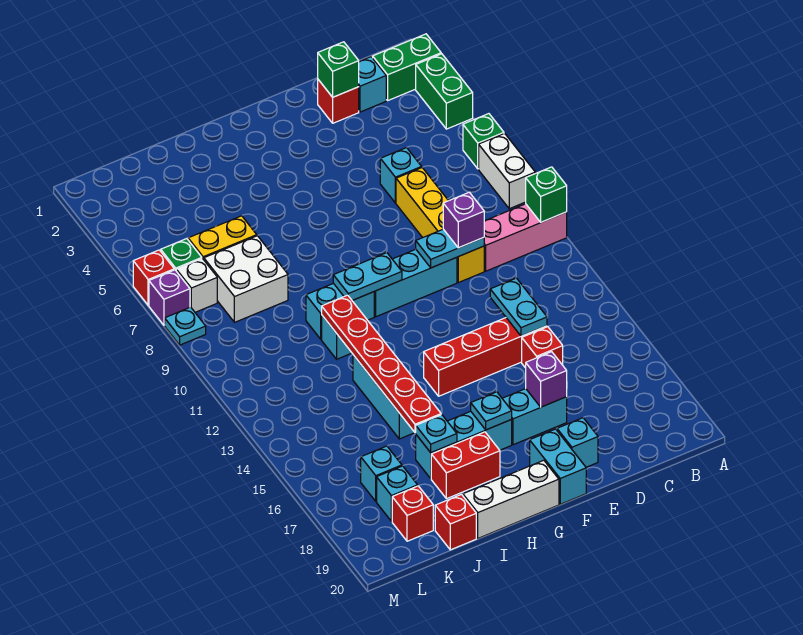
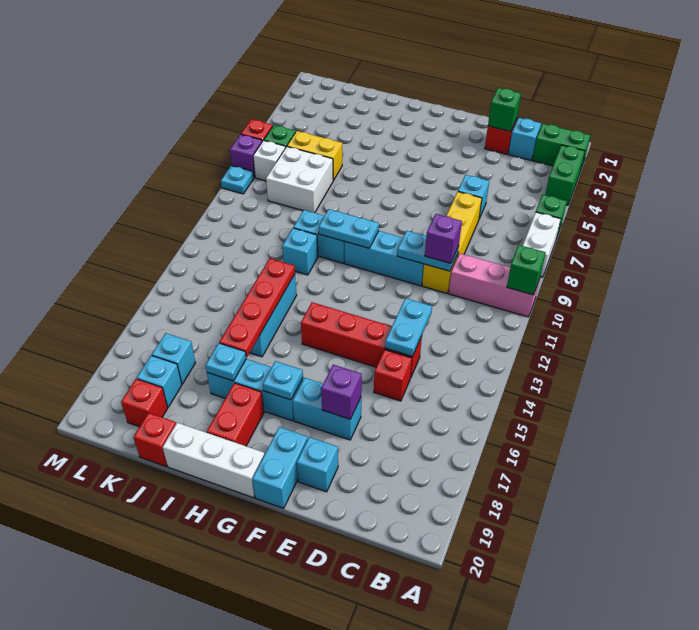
red 1x2 brick [431,432,500,499] -> red 1x2 brick turned to [207,383,264,446]
red 1x6 plate [322,295,441,433] -> red 1x4 plate [219,258,295,358]

